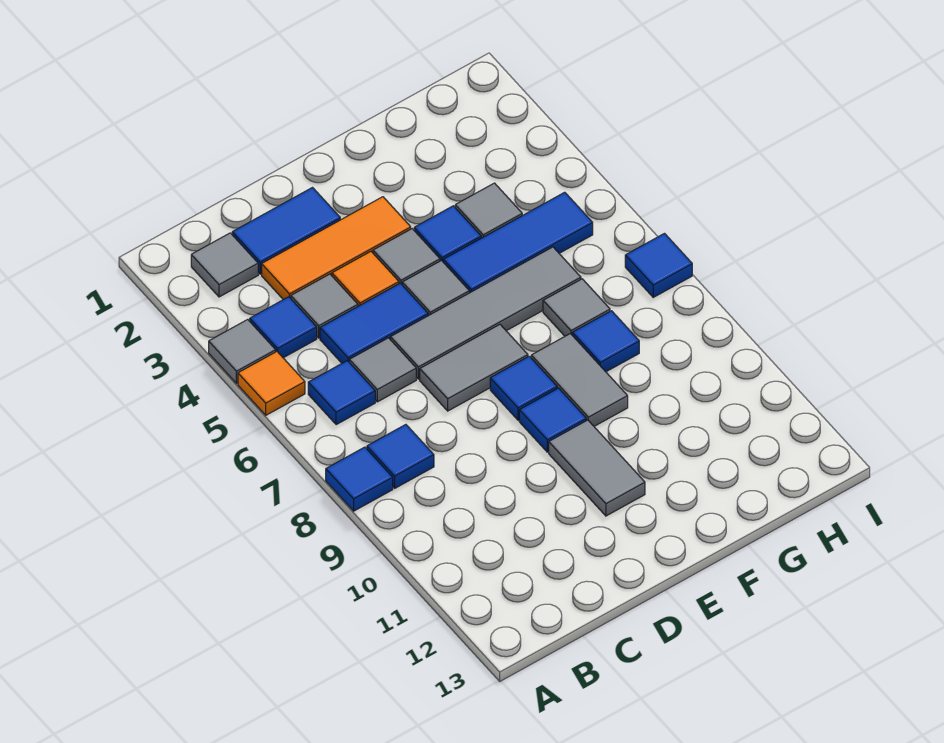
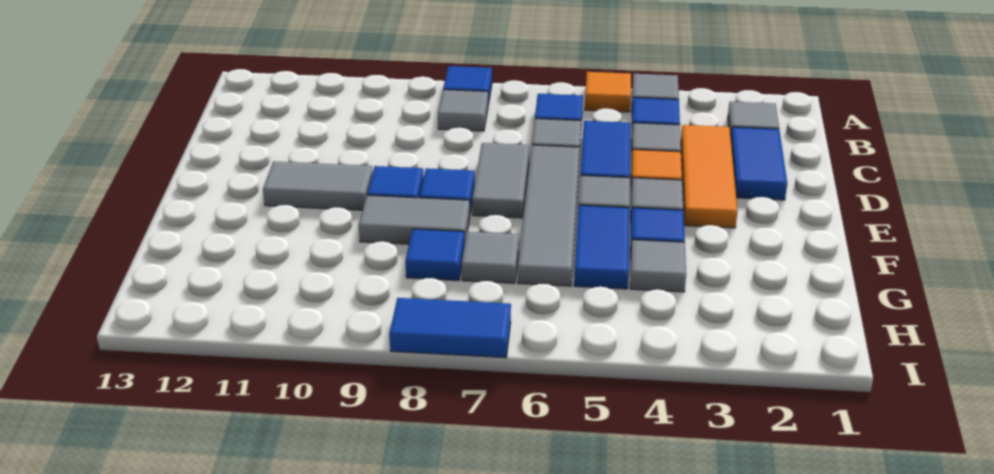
blue 1x1 tile [367,425,434,488] -> grey 1x1 tile [438,90,488,131]
blue 1x3 tile [443,192,593,293] -> blue 1x2 tile [574,205,630,289]
blue 1x1 tile [625,234,692,297] -> blue 1x2 tile [389,298,511,358]

